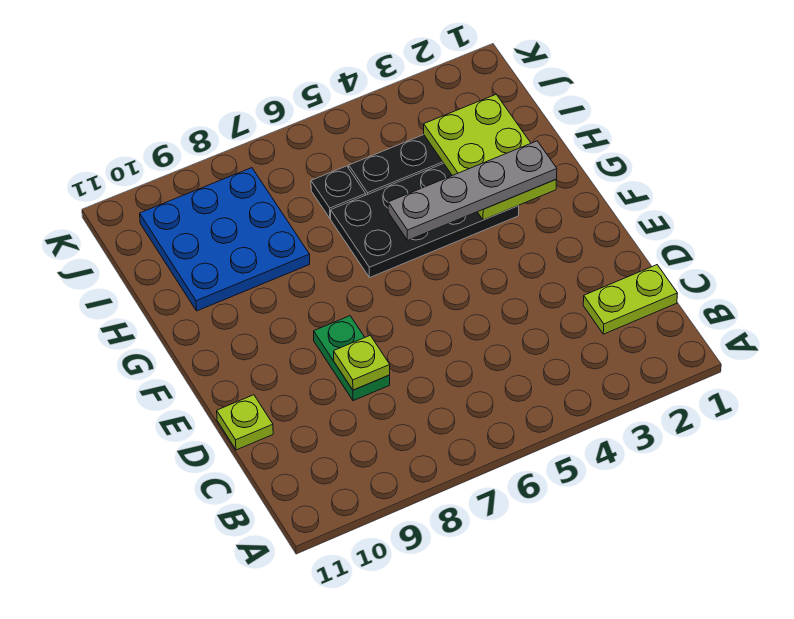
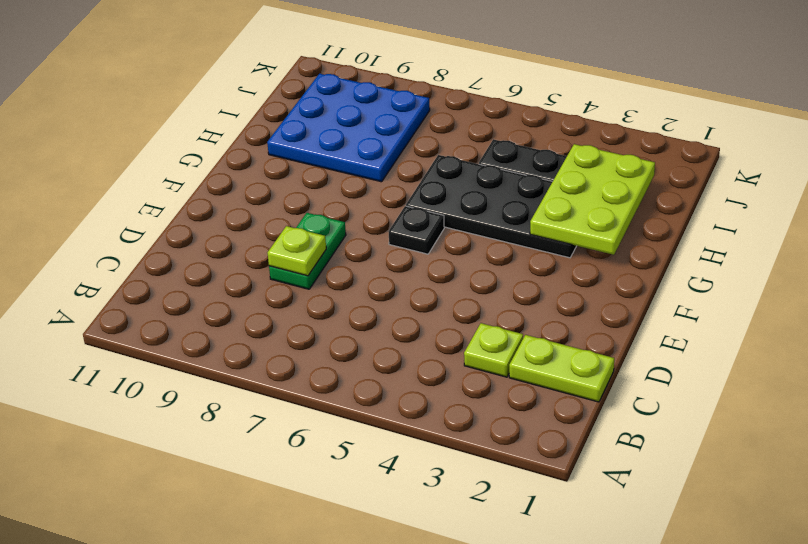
lime 1x1 plate [217,395,273,450] -> lime 1x1 plate moved to [464,323,523,377]
grey 1x4 plate [388,141,557,240] -> none
black 1x1 plate [311,166,366,218] -> black 1x1 plate moved to [389,206,444,254]

